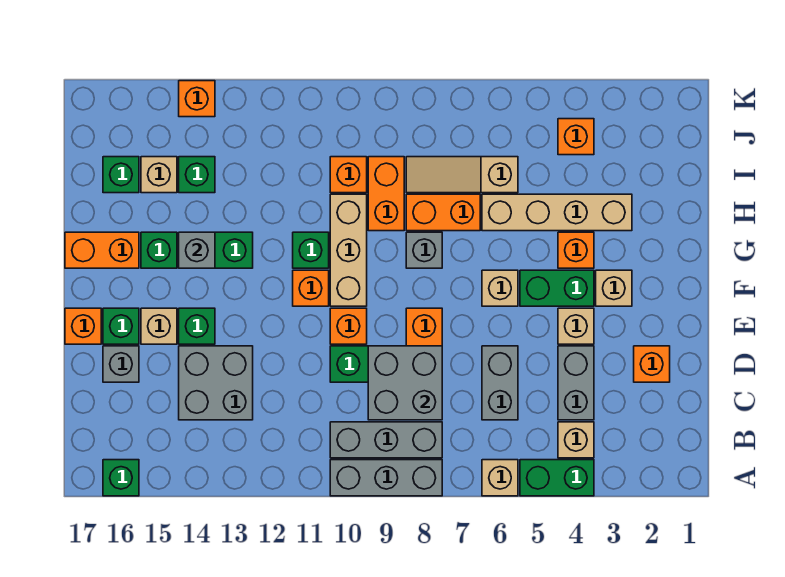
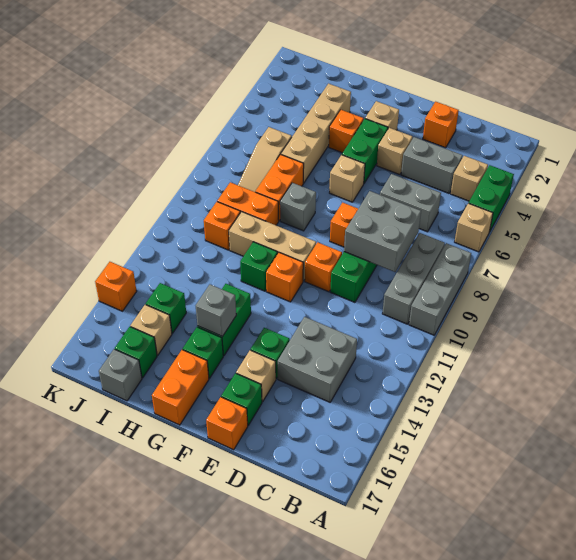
green 1x1 brick [103,460,139,496] -> none
grey 1x1 brick [103,346,139,382] -> grey 1x1 brick moved to [99,349,142,401]
orange 1x1 brick [558,119,594,155] -> none

